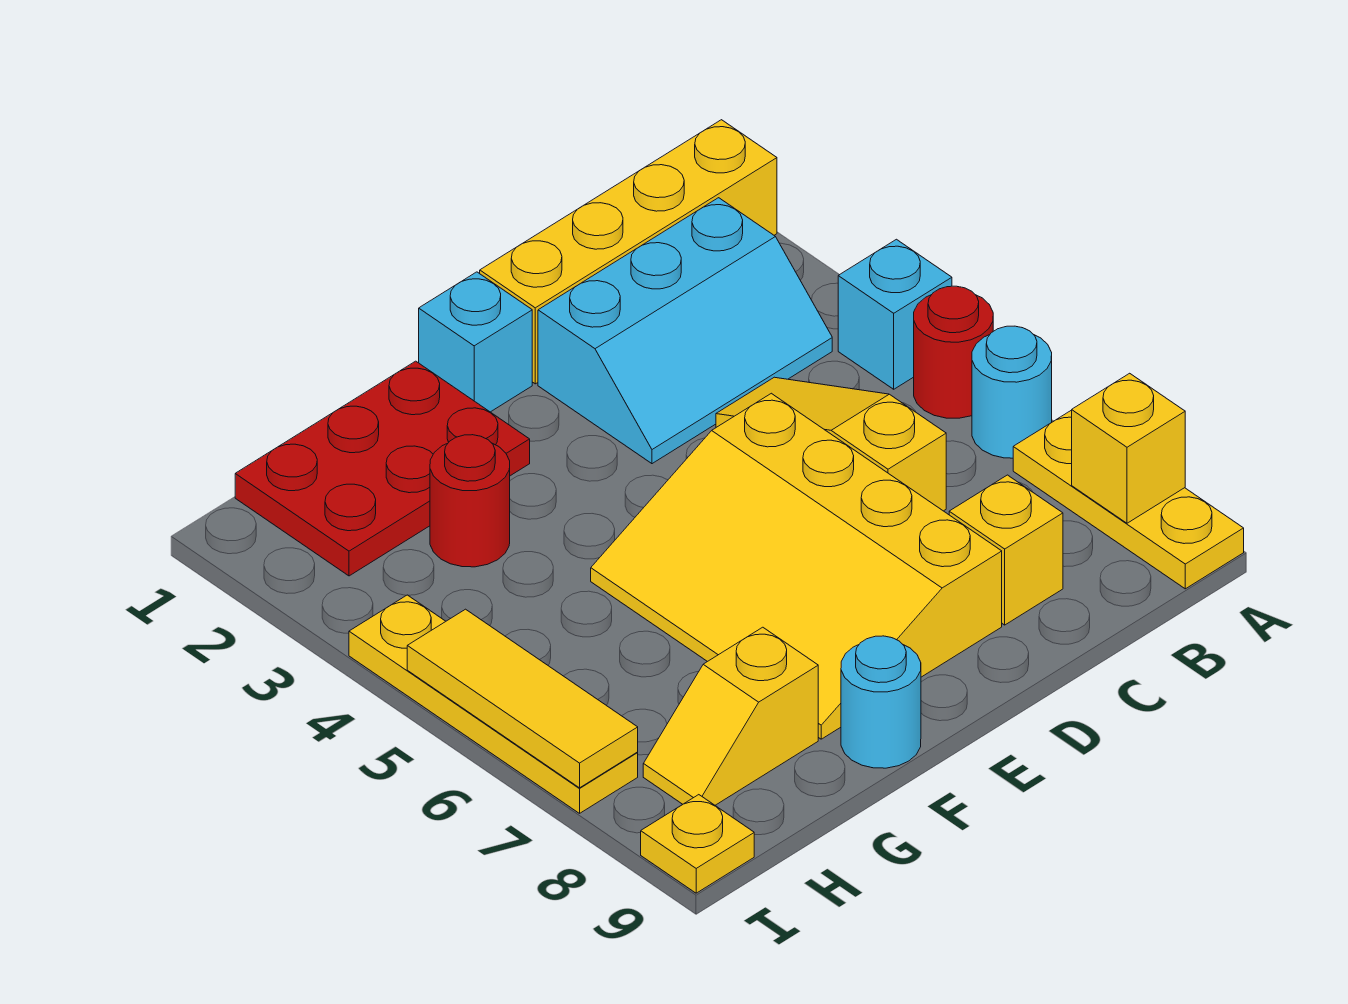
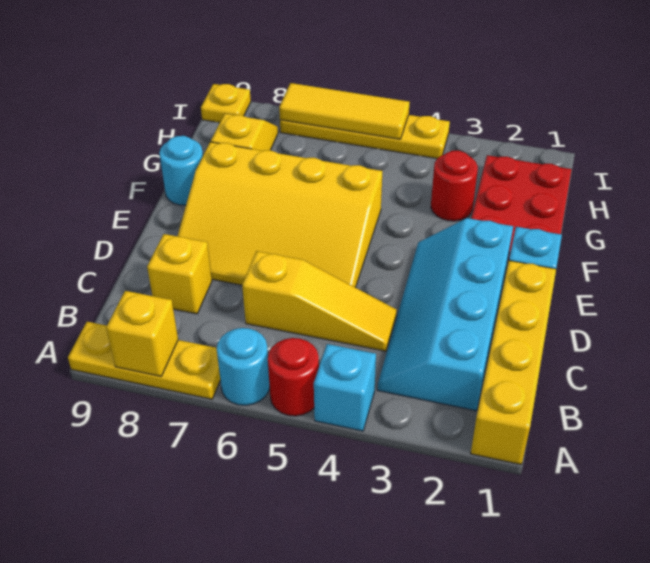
cyan 2x3 slope [538,198,832,464] -> cyan 2x4 slope [378,218,513,411]
yellow 3x4 slope [591,393,1002,739] -> yellow 3x4 slope turned to [177,142,382,288]

